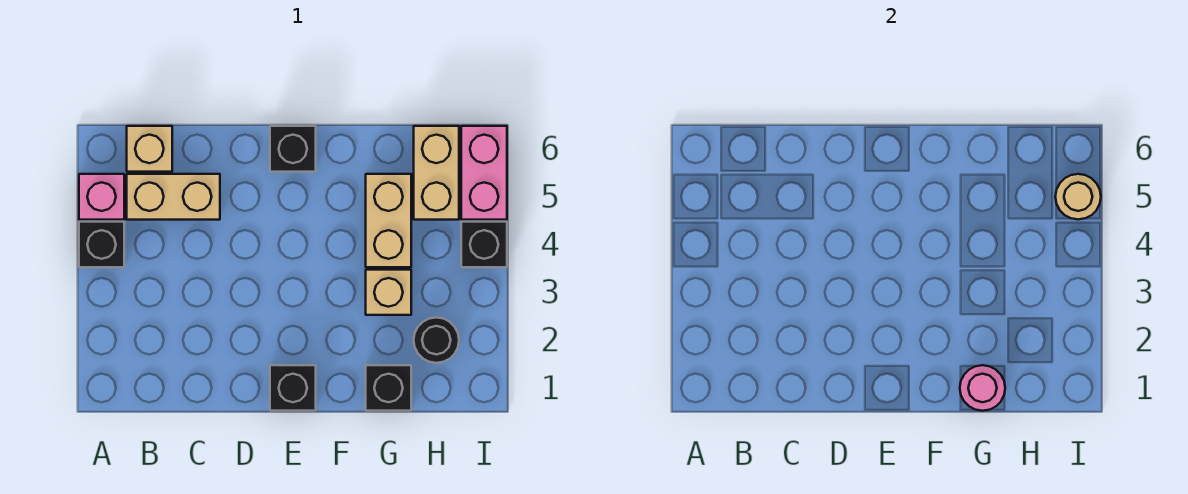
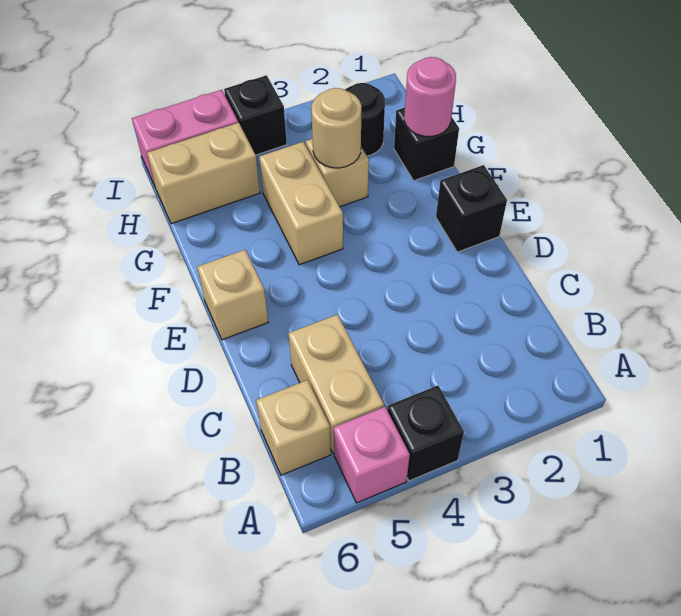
black 1x1 brick [270,126,316,172] -> tan 1x1 brick [197,250,268,340]
tan 1x2 brick [366,174,411,267] -> tan 1x2 brick turned to [259,142,343,265]
tan 1x1 round brick [1055,174,1101,219] -> tan 1x1 round brick moved to [311,88,362,168]

